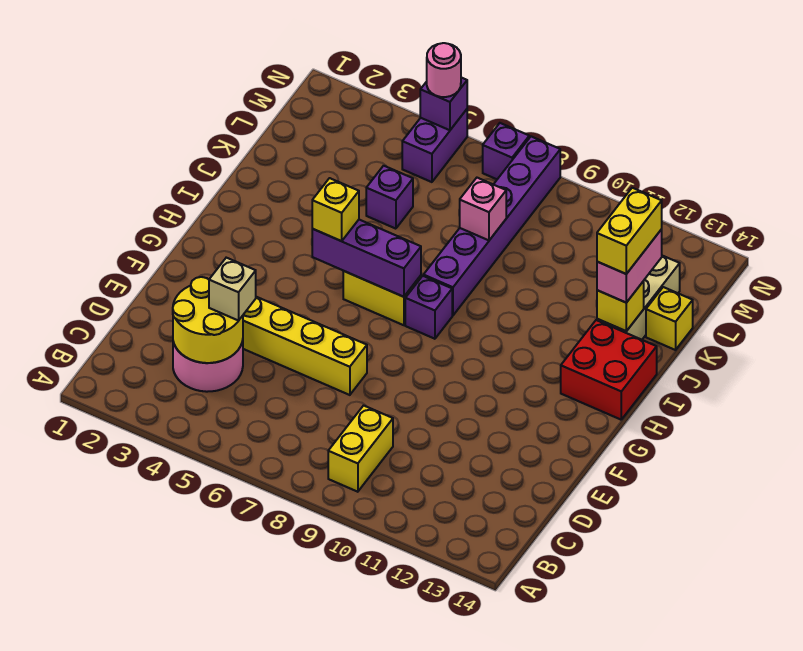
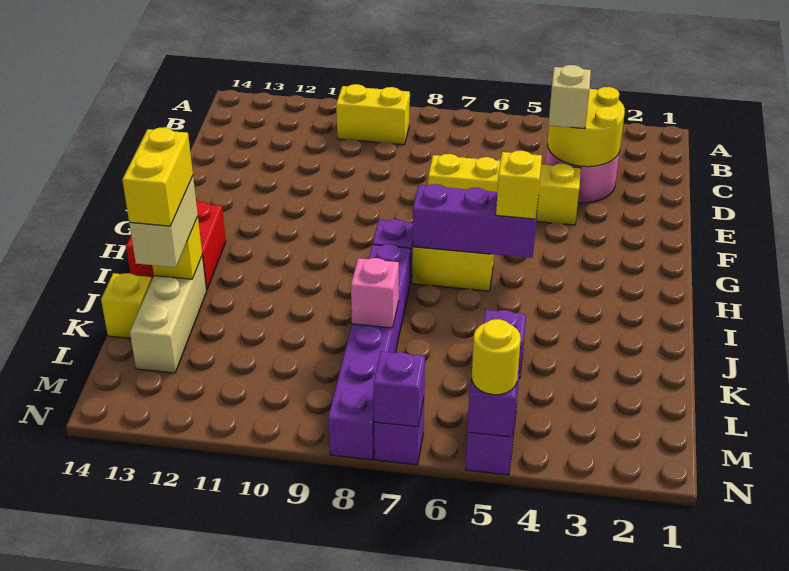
yellow 1x2 brick [328,406,393,492] -> yellow 1x2 brick turned to [336,84,410,145]
pink 1x2 brick [597,229,662,303] -> tan 1x2 brick [129,176,198,267]
pink 1x1 round brick [427,43,461,97] -> yellow 1x1 round brick [472,319,521,395]
none -> purple 1x1 brick [374,351,425,427]

